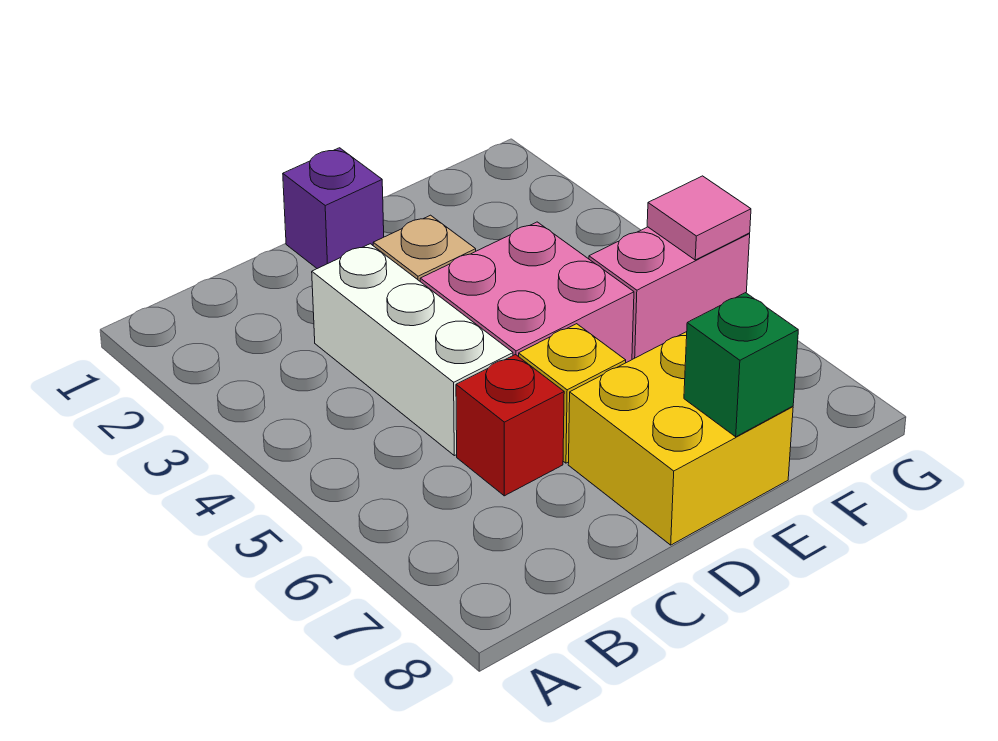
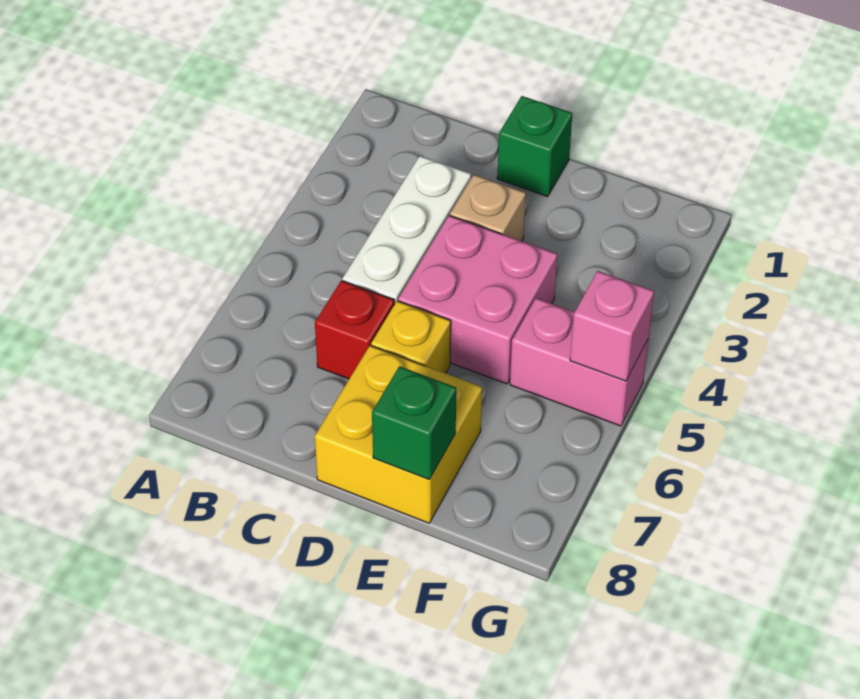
purple 1x1 brick [283,148,384,269] -> green 1x1 brick [497,96,572,197]
pink 1x1 tile [647,176,751,260] -> pink 1x1 brick [570,271,654,381]

